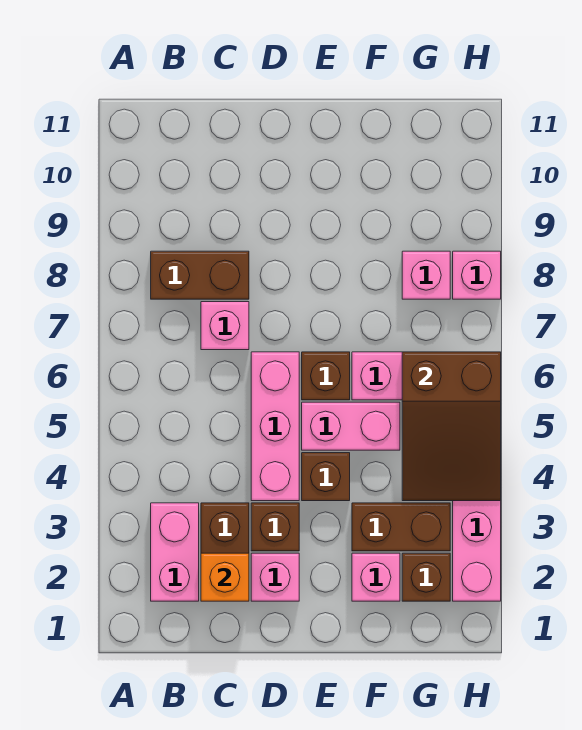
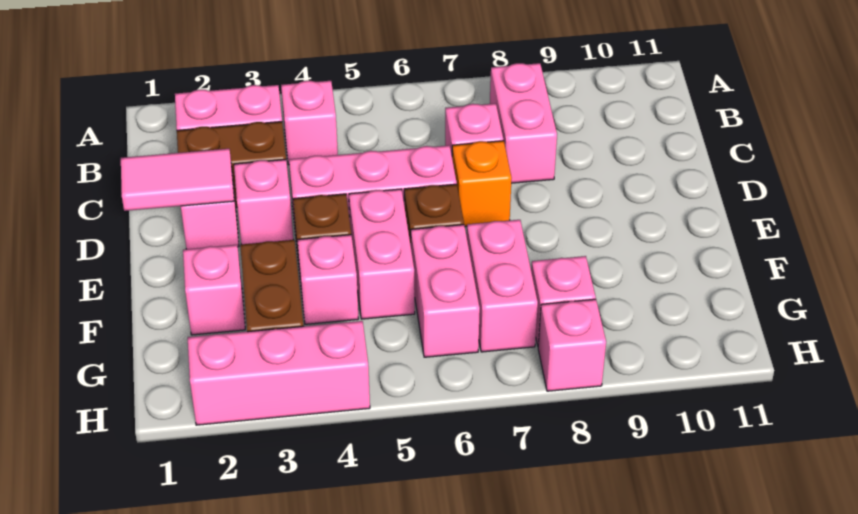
none -> pink 1x1 brick [281,81,338,165]
brown 1x2 brick [151,251,249,299] -> pink 1x2 brick [490,63,557,183]
orange 1x1 brick [201,553,249,601] -> orange 1x1 brick moved to [452,141,512,226]
none -> pink 1x2 tile [121,149,234,211]
brown 1x1 brick [251,503,299,551] -> pink 1x1 brick [234,160,293,244]
none -> pink 1x1 brick [297,235,359,324]
none -> pink 1x2 brick [467,220,538,352]
brown 1x1 brick [402,553,450,601] -> none
brown 2x3 slope [402,352,501,501] -> none

